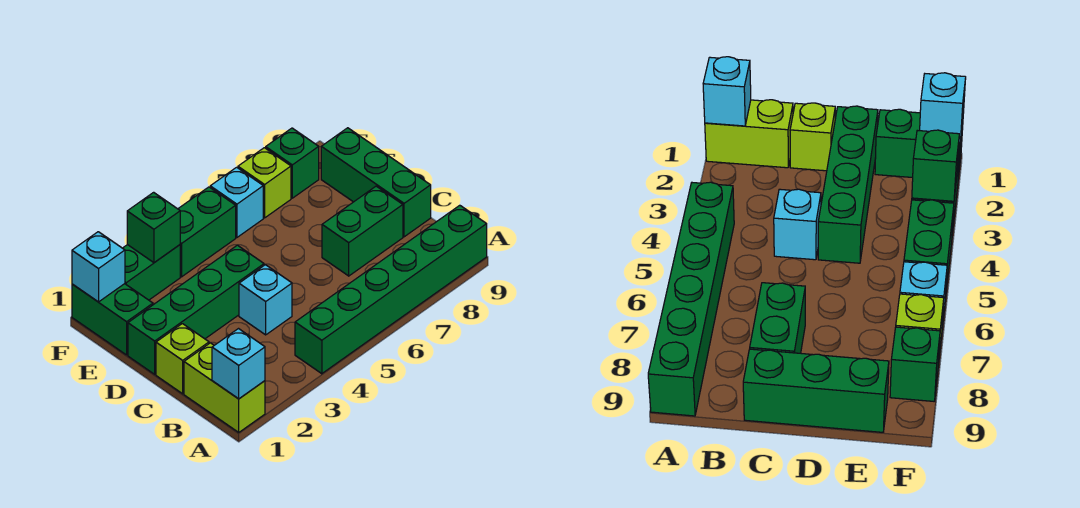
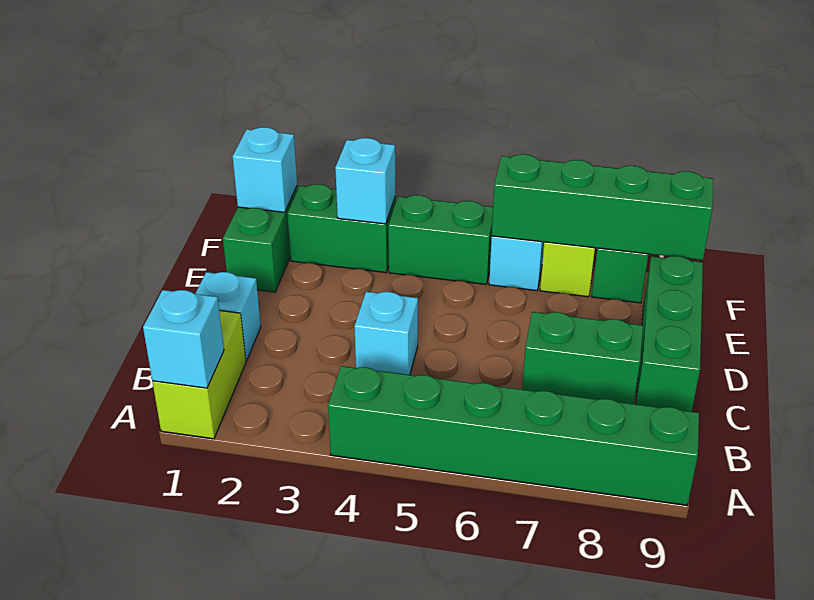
lime 1x1 brick [156,324,209,394] -> cyan 1x1 brick [196,272,261,361]
green 1x4 brick [128,245,264,374] -> green 1x4 brick moved to [492,154,713,260]
green 1x1 brick [127,192,180,263] -> cyan 1x1 brick [335,138,395,224]

